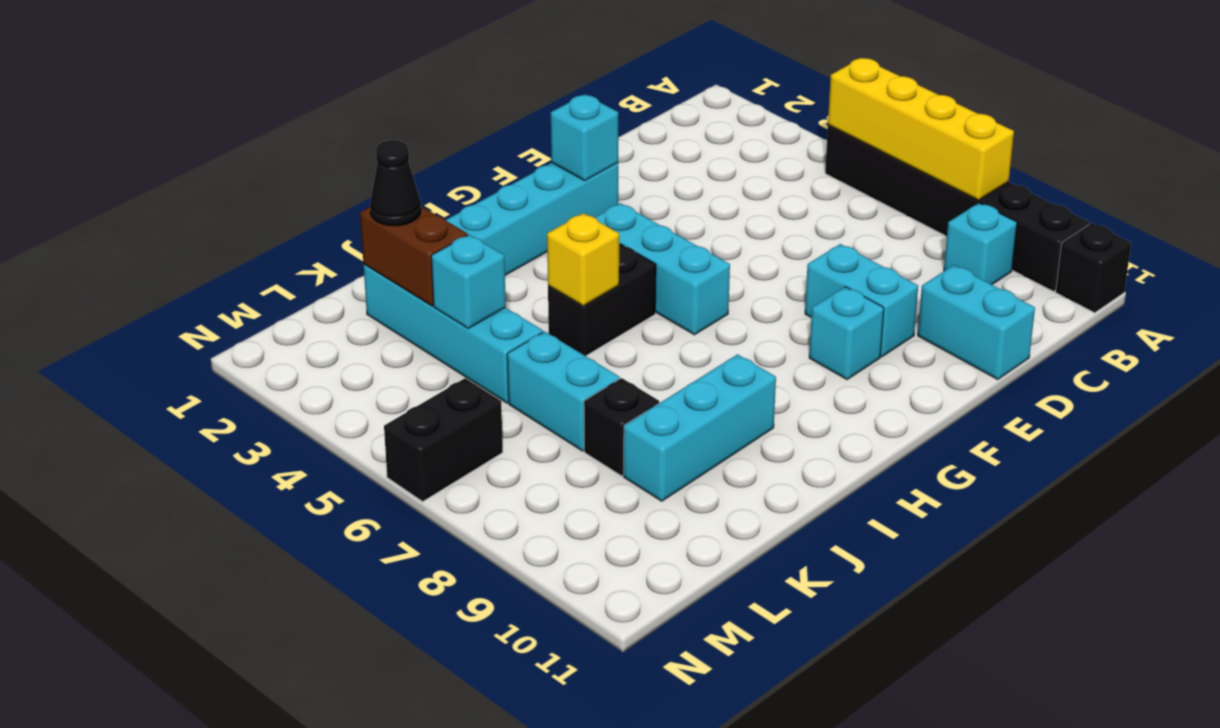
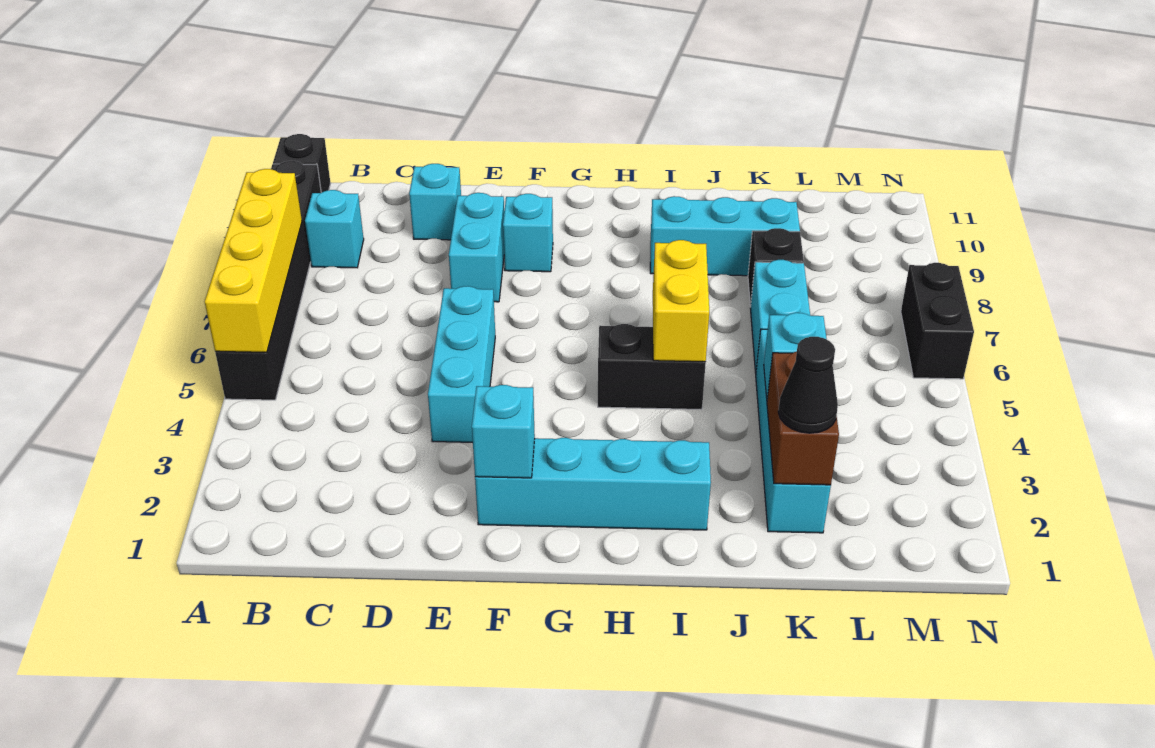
cyan 1x2 brick [918,265,1035,380] -> cyan 1x1 brick [409,164,461,240]
cyan 1x3 brick [595,203,730,335] -> cyan 1x3 brick moved to [428,286,495,442]
yellow 1x1 brick [547,213,619,306] -> yellow 1x2 brick [653,240,709,362]
black 1x2 brick [384,378,503,501] -> black 1x2 brick turned to [901,263,974,379]

